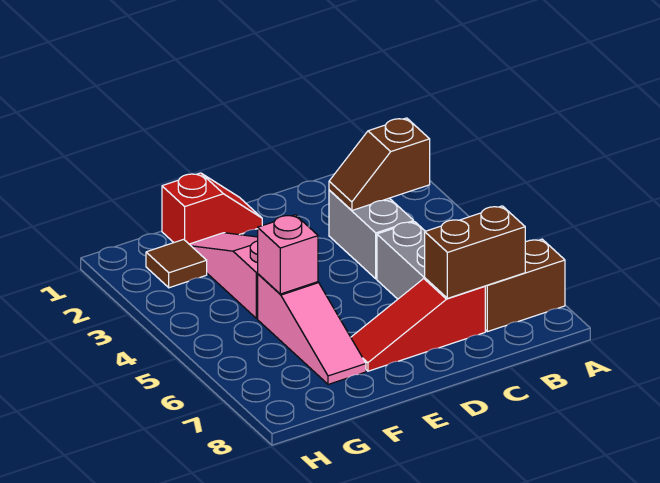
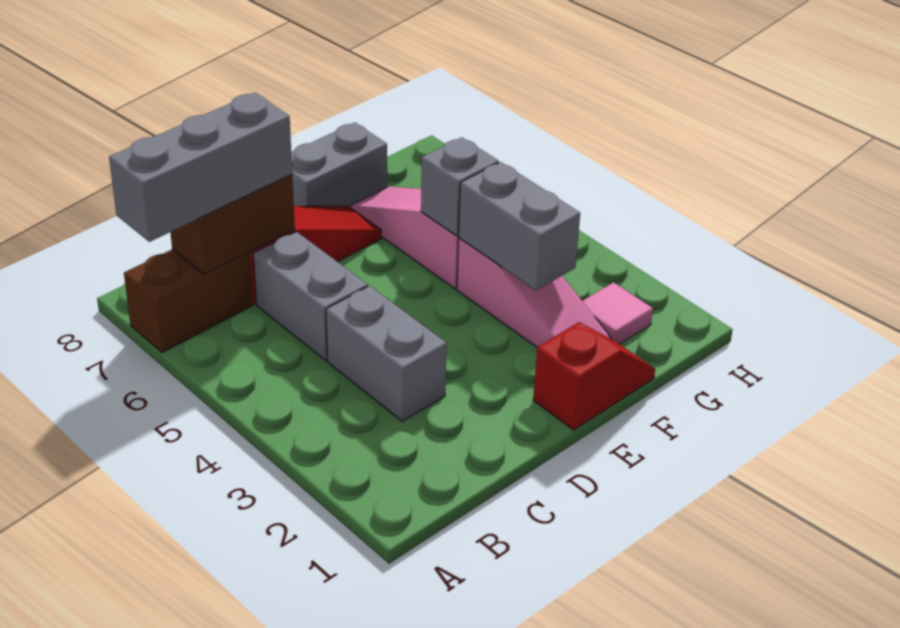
none -> grey 1x3 brick [109,93,292,242]
brown 1x2 slope [329,118,430,210] -> none
red 1x2 slope [162,173,262,244] -> red 1x2 slope turned to [533,322,655,430]
none -> grey 1x2 brick [291,122,387,208]
none -> grey 1x2 brick [459,162,580,290]
pink 1x1 brick [258,215,318,294] -> grey 1x1 brick [421,137,499,236]
brown 1x1 tile [146,239,207,288] -> pink 1x1 tile [583,282,653,344]

